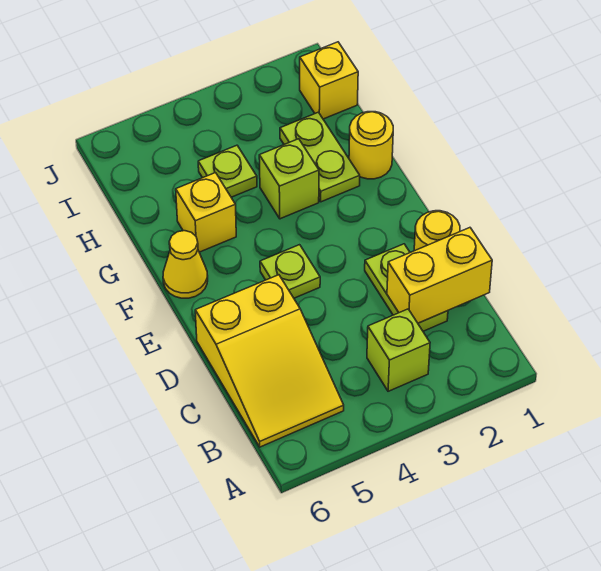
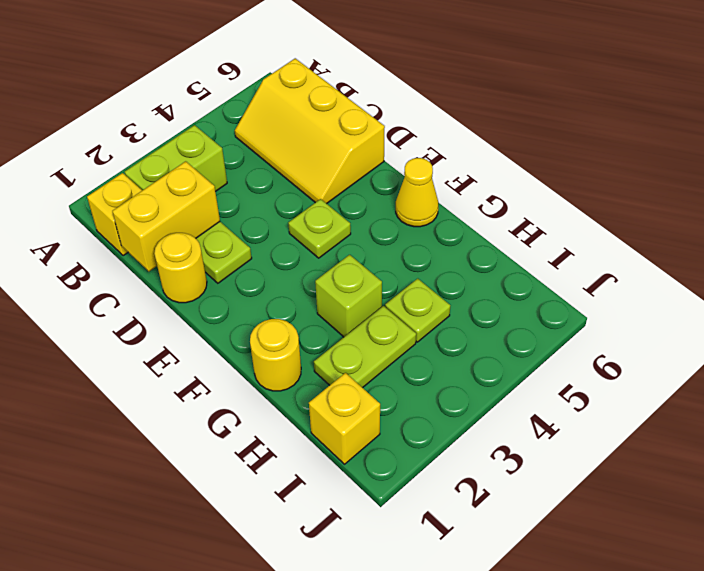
lime 1x1 brick [367,309,430,391] -> lime 1x2 brick [125,125,227,192]
yellow 2x3 slope [195,275,344,447] -> yellow 2x3 slope turned to [235,58,385,204]
lime 1x2 plate [280,112,360,202] -> lime 1x2 plate turned to [314,306,416,388]
yellow 1x1 brick [176,173,236,252] -> yellow 1x1 brick moved to [87,173,142,256]

